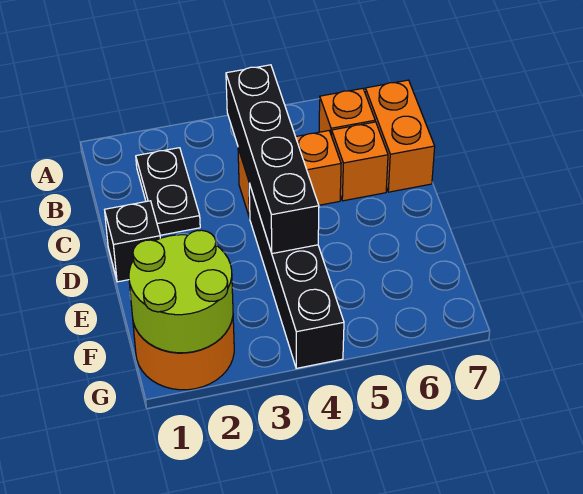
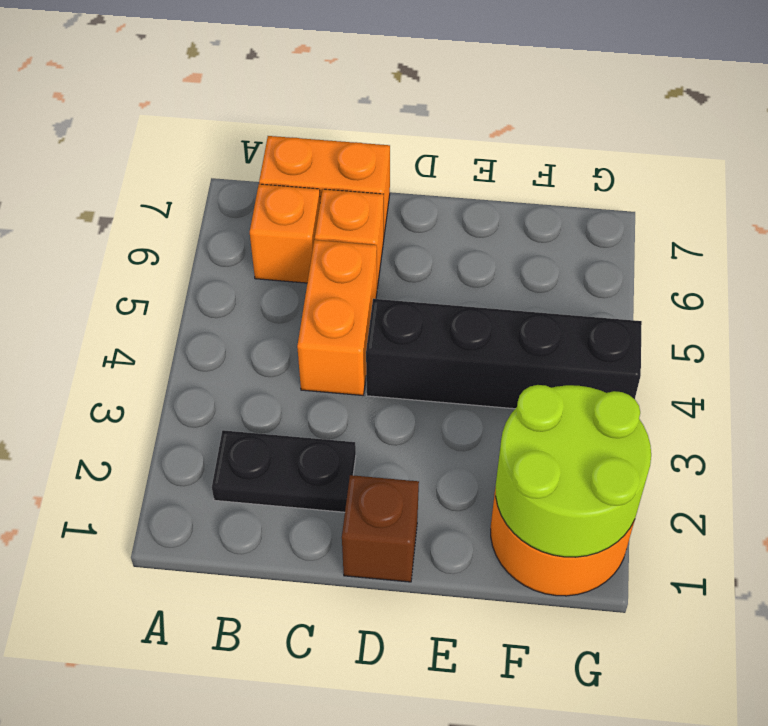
black 1x4 brick [226,65,319,254] -> none
black 1x1 brick [105,201,160,282] -> brown 1x1 brick [342,475,419,582]

